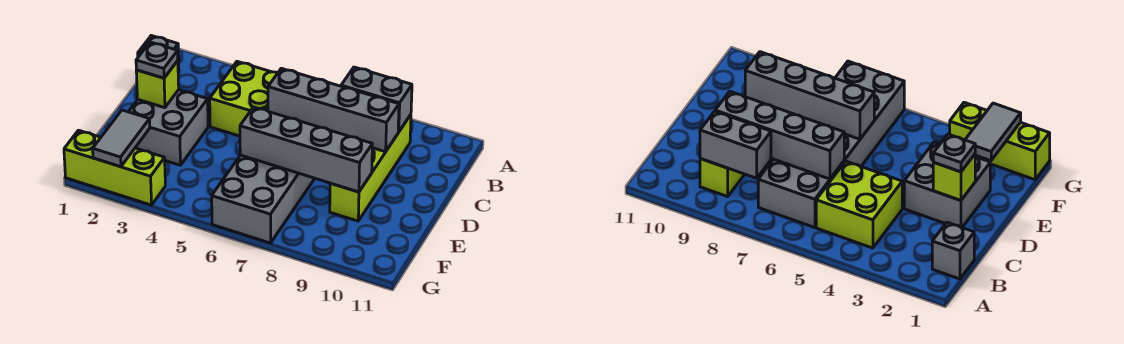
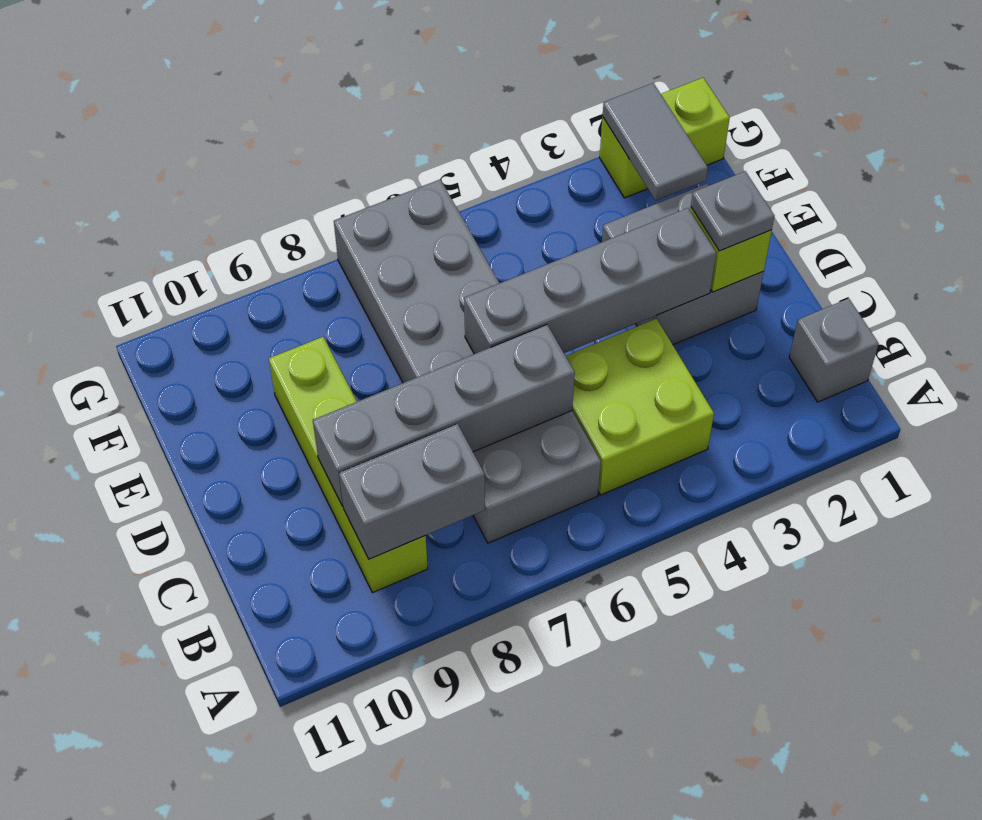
grey 1x4 brick [240,107,372,192] -> grey 1x4 brick moved to [464,208,716,354]
lime 1x3 brick [64,130,165,205] -> lime 1x2 brick [600,78,730,198]

